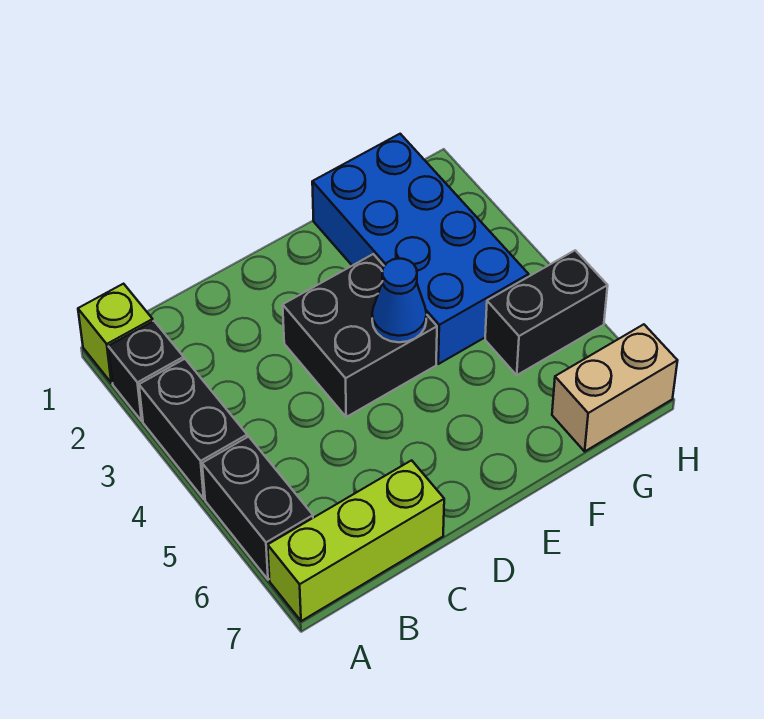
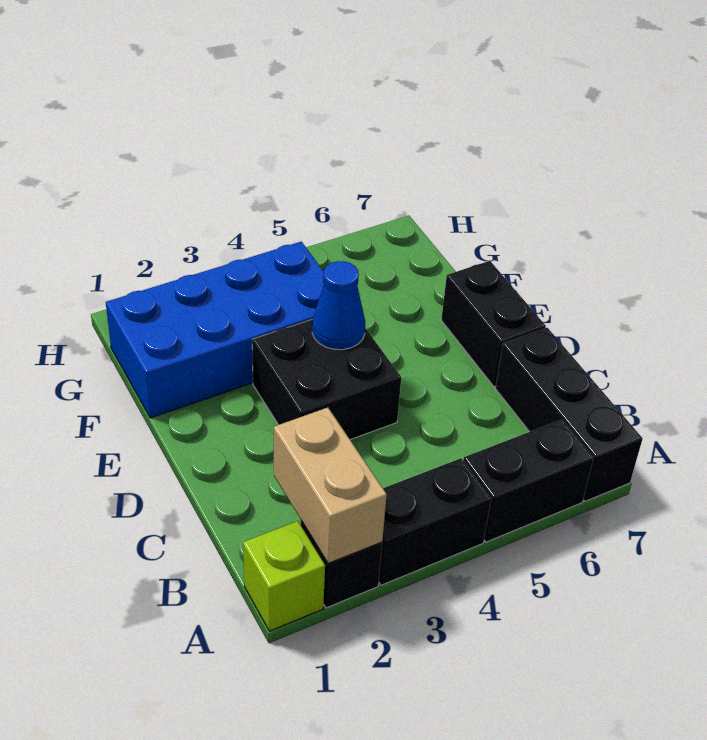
lime 1x3 brick [268,460,444,621] -> black 1x3 brick [495,328,643,501]
black 1x2 brick [485,250,608,375] -> black 1x2 brick moved to [441,261,546,387]
tan 1x2 brick [552,324,678,451] -> tan 1x2 brick moved to [274,408,387,563]

